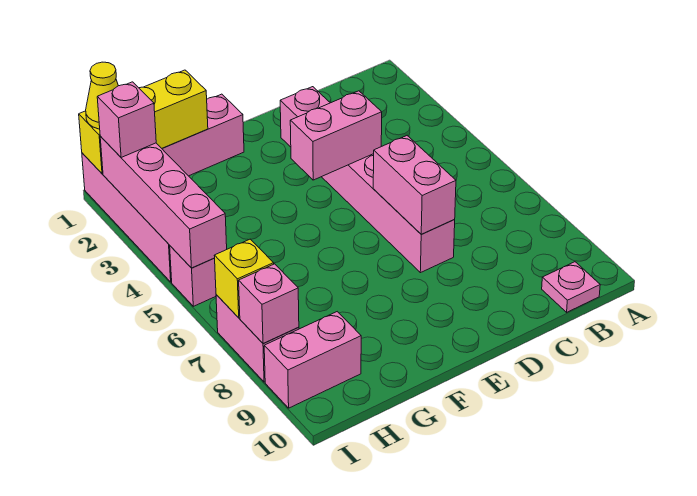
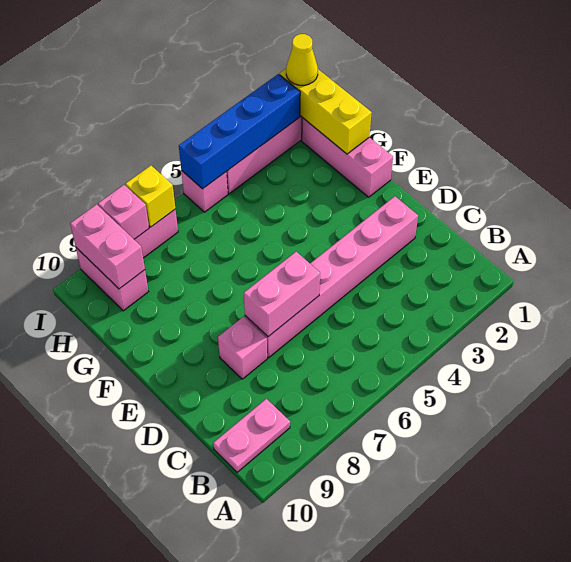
pink 1x1 plate [542,262,600,312] -> pink 1x2 plate [213,399,290,472]
pink 1x2 brick [290,91,382,180] -> pink 1x2 brick moved to [70,204,145,289]
pink 1x4 brick [100,136,227,268] -> blue 1x4 brick [179,74,300,189]
pink 1x1 brick [97,82,156,158] -> pink 1x1 brick moved to [218,317,267,379]

